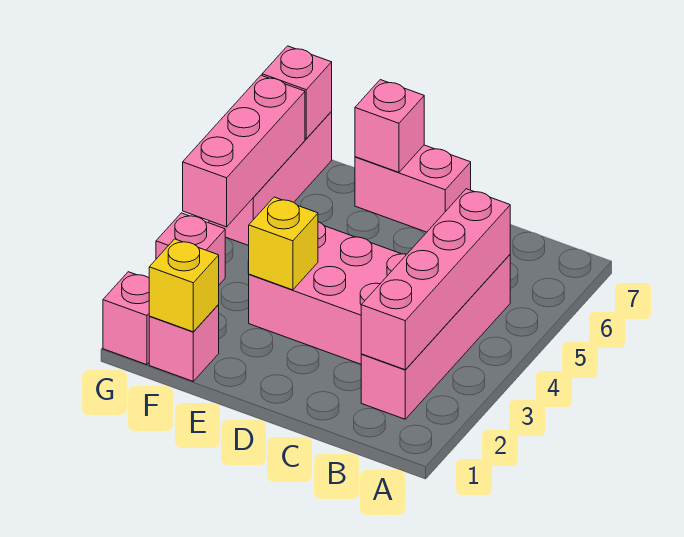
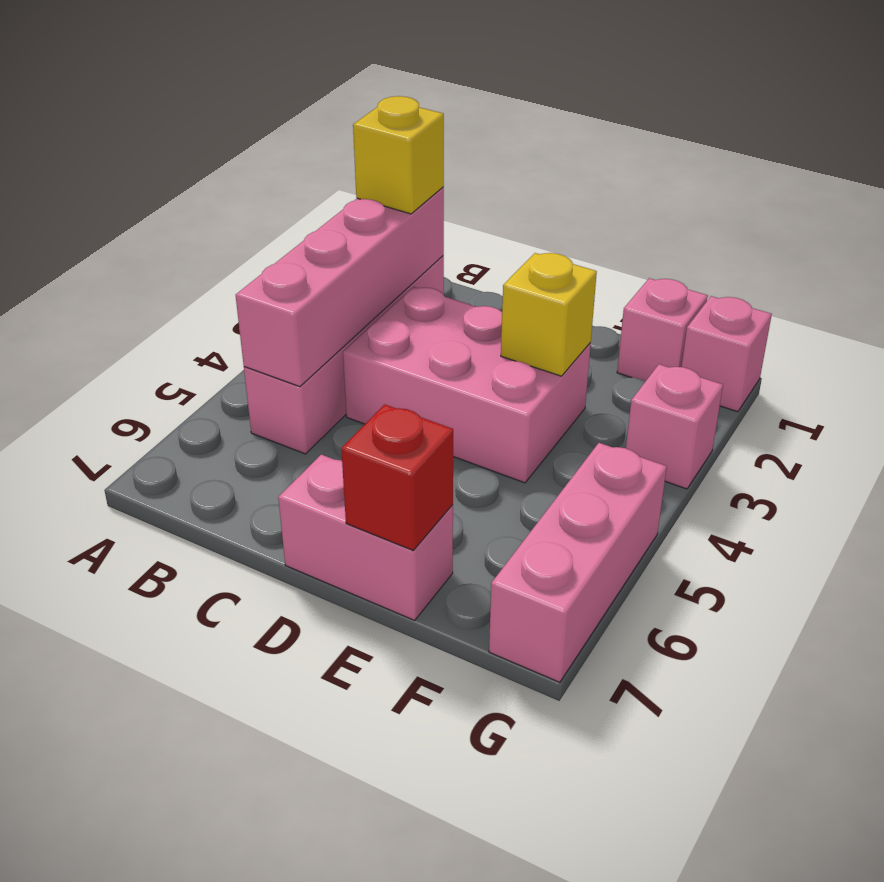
pink 1x1 brick [355,80,424,172] -> red 1x1 brick [341,404,453,550]
yellow 1x1 brick [149,239,219,332] -> yellow 1x1 brick moved to [353,96,444,214]
pink 1x3 brick [183,75,305,227] -> none
pink 1x1 brick [262,46,332,139] -> none

